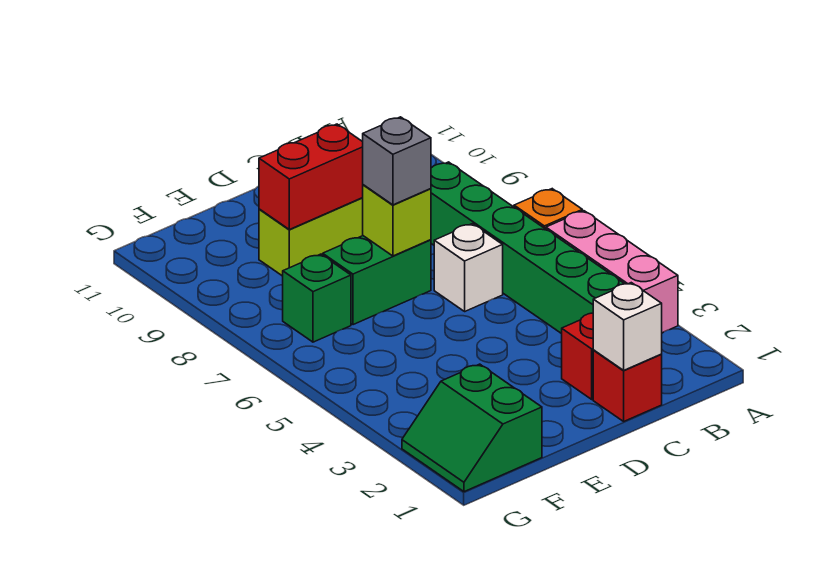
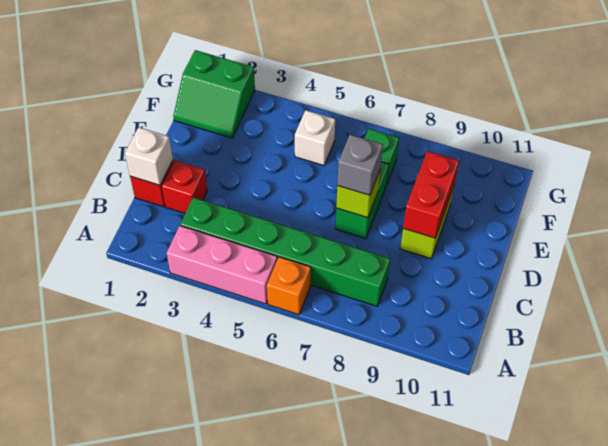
white 1x1 brick [434,224,503,311] -> white 1x1 brick moved to [295,110,335,165]
green 2x2 slope [402,364,542,492] -> green 2x2 slope turned to [173,50,255,138]

